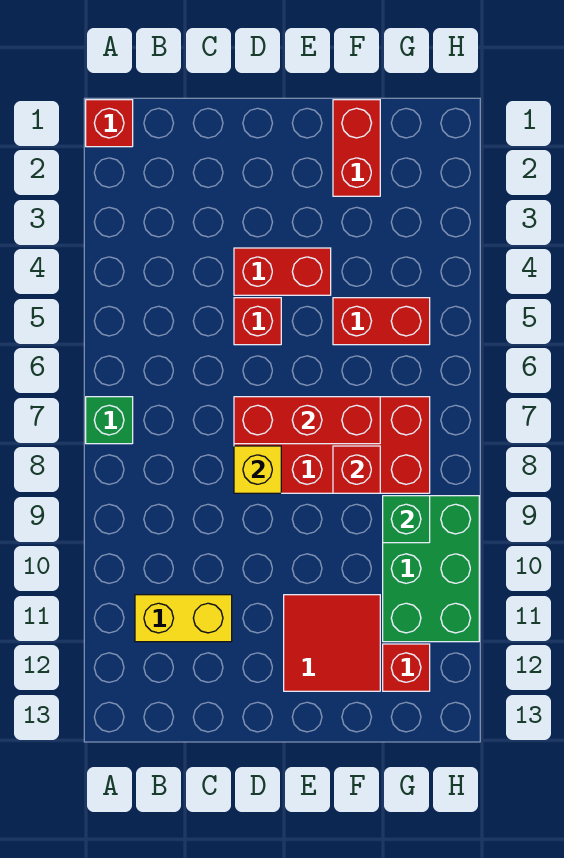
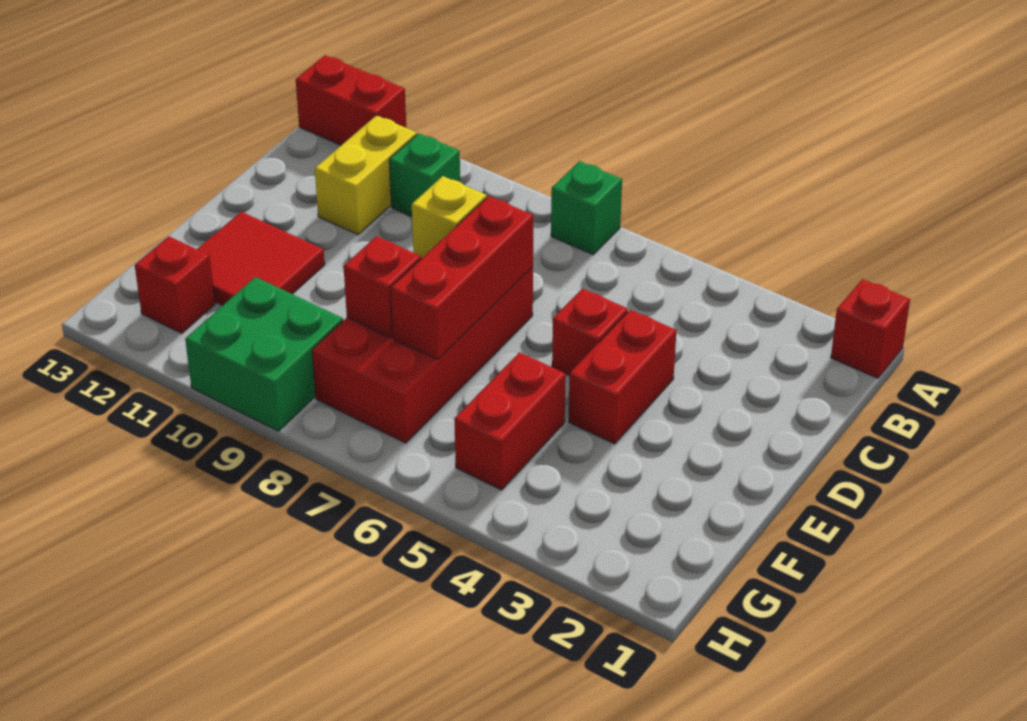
red 1x2 brick [333,100,380,196] -> red 1x2 brick moved to [296,55,406,145]
green 2x3 brick [383,496,479,642] -> green 2x2 brick [185,277,343,431]
green 1x1 brick [383,496,430,543] -> green 1x1 brick moved to [389,133,460,217]

